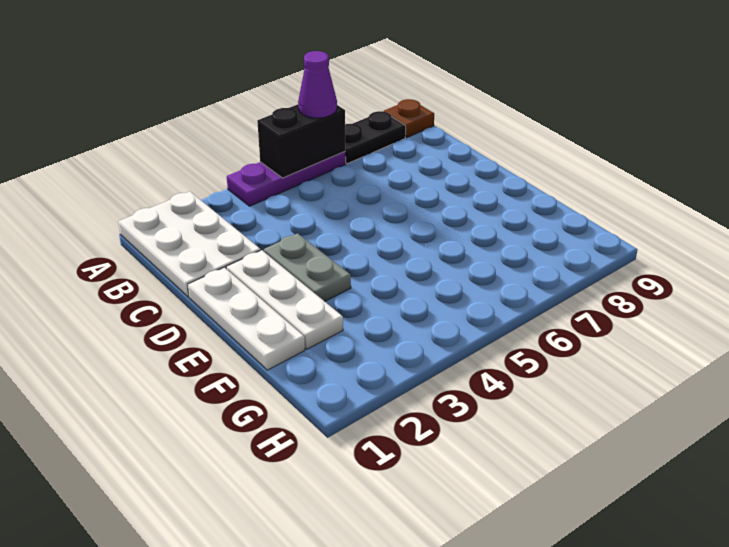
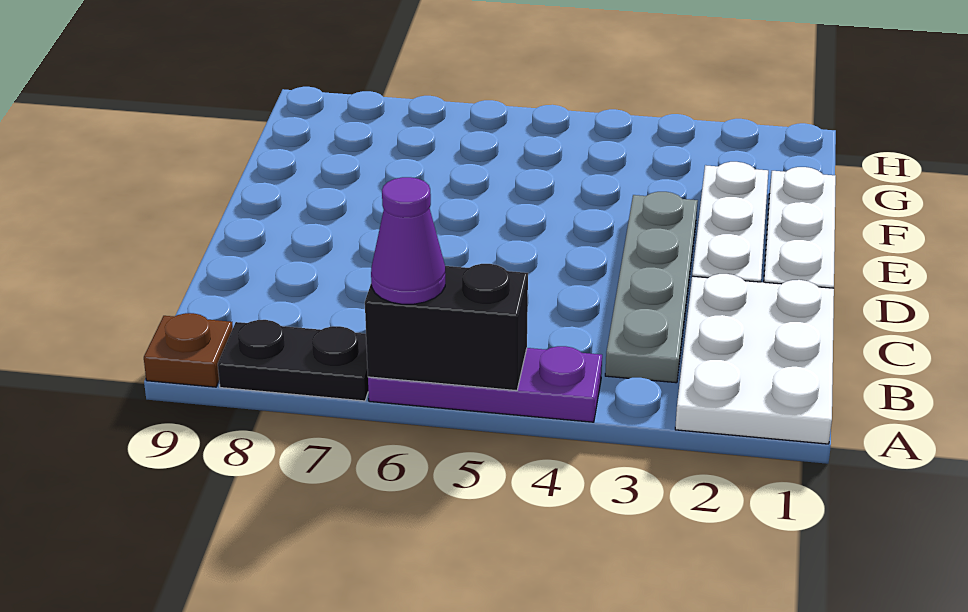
grey 1x2 plate [264,233,351,301] -> grey 1x4 plate [605,192,698,383]

